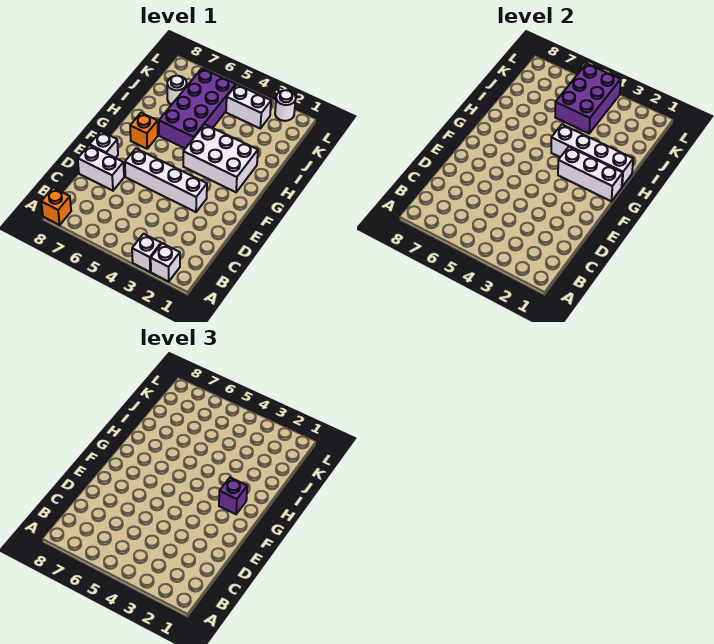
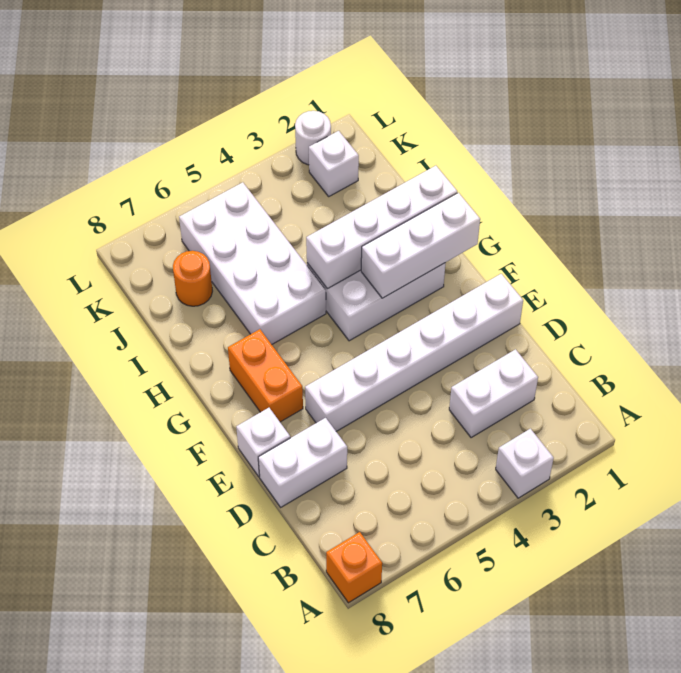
white 1x1 brick [151,243,180,282] -> white 1x1 brick moved to [309,131,359,196]
white 1x4 brick [125,149,207,212] -> white 1x6 brick [305,274,523,431]
purple 1x1 brick [219,478,247,514] -> none
orange 1x1 brick [130,113,158,149] -> orange 1x2 brick [228,329,303,422]
purple 2x4 brick [159,69,236,148] -> white 2x4 brick [179,182,326,344]
purple 2x3 brick [555,64,621,133] -> none
white 1x1 round brick [167,76,187,105] -> orange 1x1 round brick [173,251,212,306]
white 1x2 brick [226,85,271,128] -> white 1x2 brick moved to [449,349,538,438]

